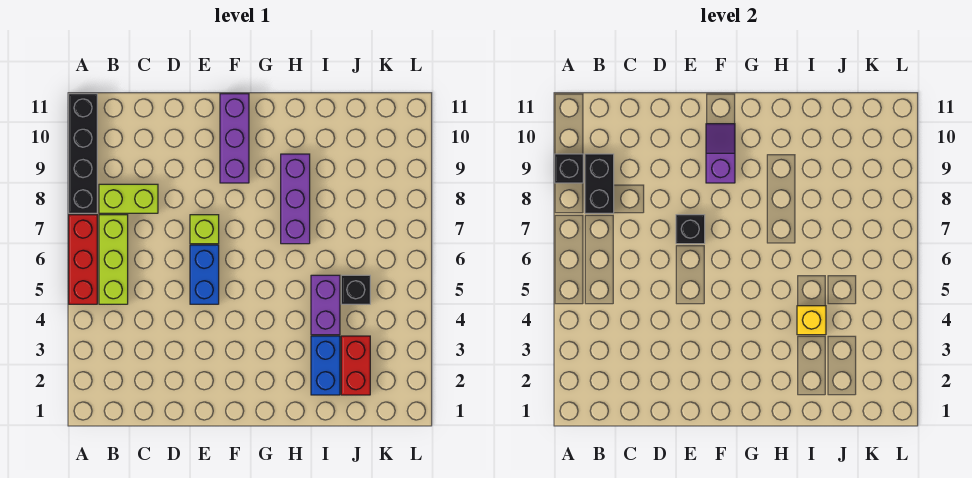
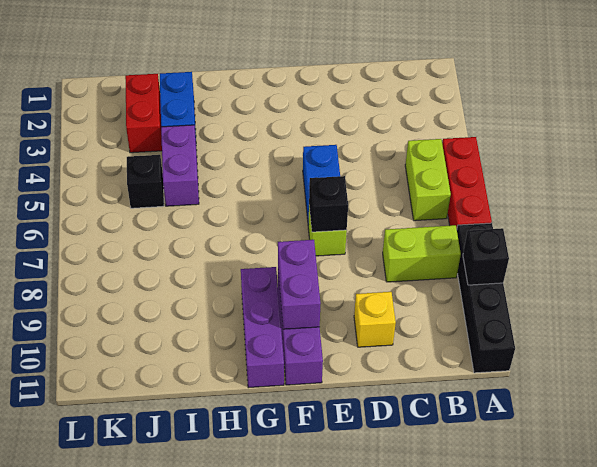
lime 1x3 brick [99,215,128,304] -> lime 1x2 brick [405,139,451,221]
black 1x2 brick [585,154,614,213] -> none
purple 1x2 slope [706,124,735,183] -> purple 1x2 brick [278,240,321,329]
purple 1x3 brick [281,154,310,244] -> purple 1x3 brick moved to [241,267,284,388]
yellow 1x1 brick [797,306,826,335] -> yellow 1x1 brick moved to [354,292,396,347]

